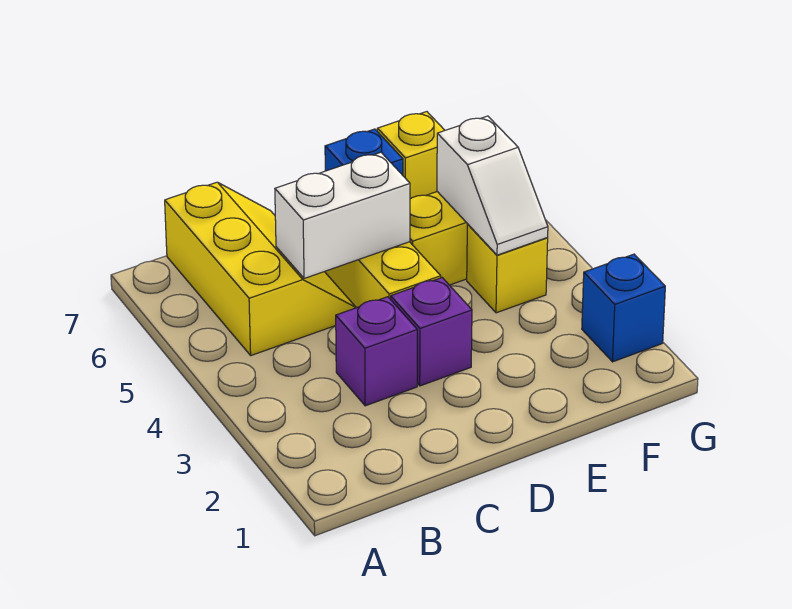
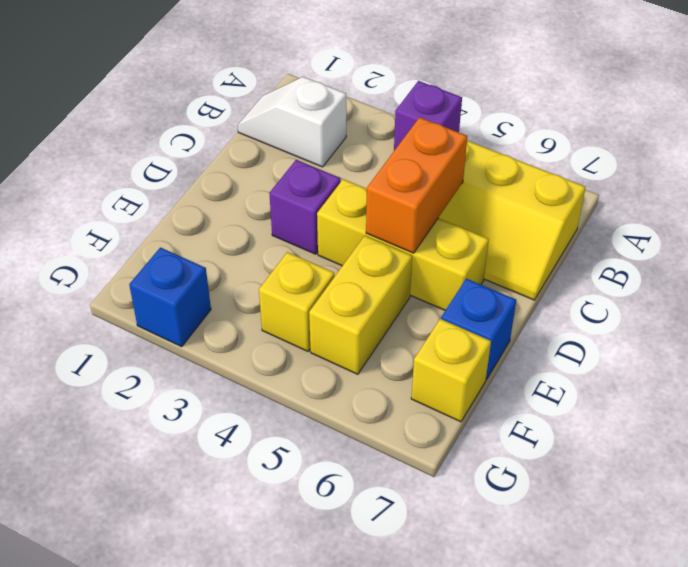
purple 1x1 brick [336,297,417,406] -> purple 1x1 brick moved to [394,81,462,151]
white 1x2 brick [275,152,410,278] -> orange 1x2 brick [366,117,467,253]
white 1x2 slope [437,116,548,255] -> white 1x2 slope moved to [238,77,346,167]

